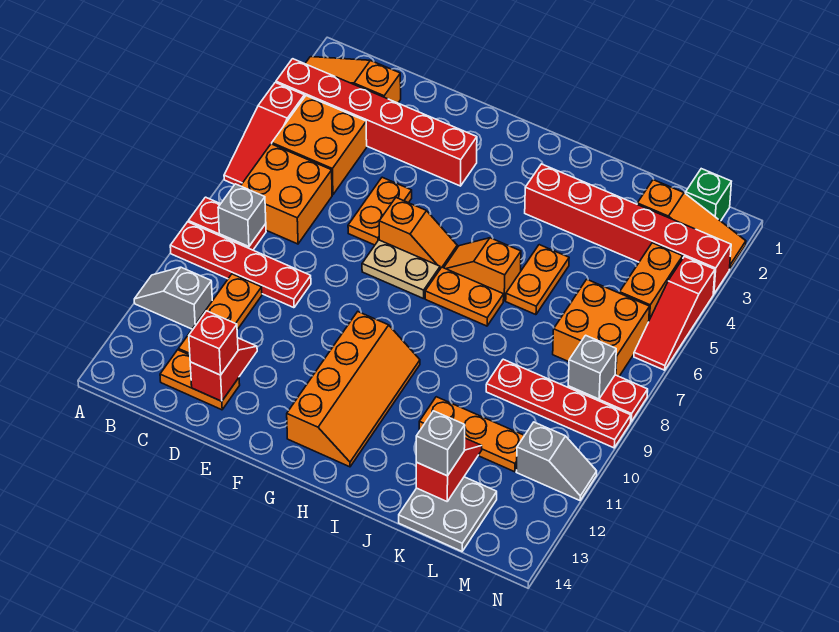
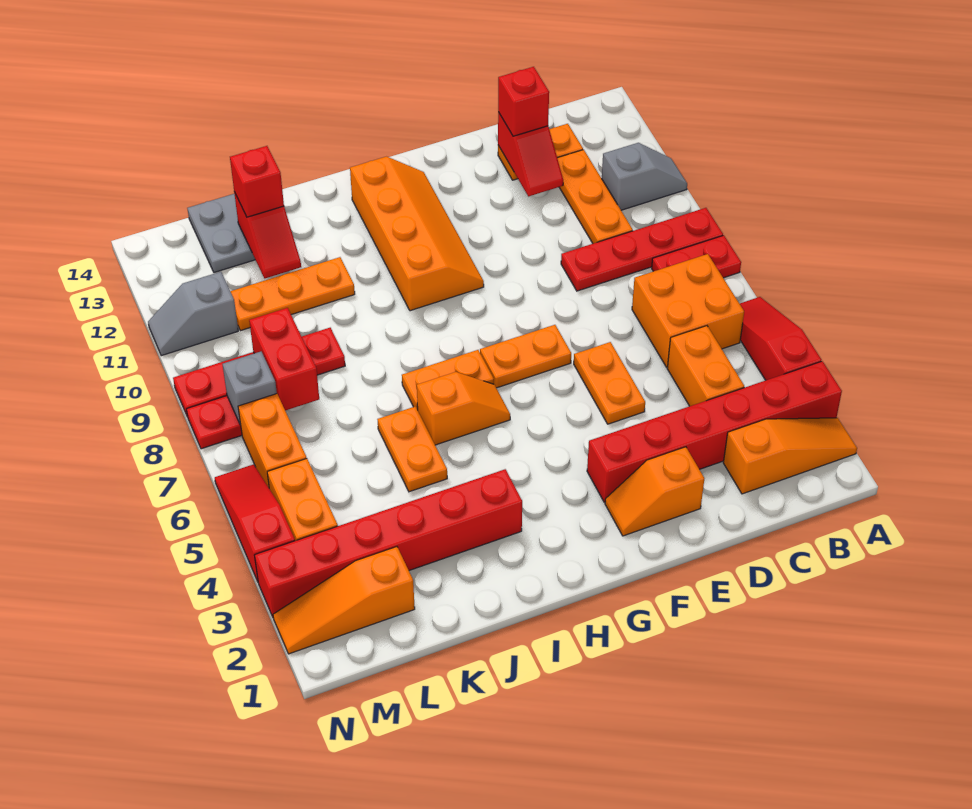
orange 2x2 brick [272,96,367,195] -> orange 1x2 brick [667,326,744,406]
grey 1x1 brick [218,184,266,247] -> none
orange 1x2 slope [379,198,457,269] -> orange 1x2 slope moved to [605,447,704,536]
tan 1x2 plate [362,240,440,299] -> orange 1x2 plate [480,325,571,388]
orange 2x4 slope [287,312,420,467] -> orange 2x4 slope turned to [350,157,484,311]
grey 1x1 brick [416,411,465,476] -> red 1x1 brick [230,146,284,217]
orange 2x2 brick [553,279,650,376] -> orange 1x2 brick [238,394,307,487]
none -> red 1x2 brick [249,308,319,411]
green 1x1 brick [685,169,731,221] -> none

